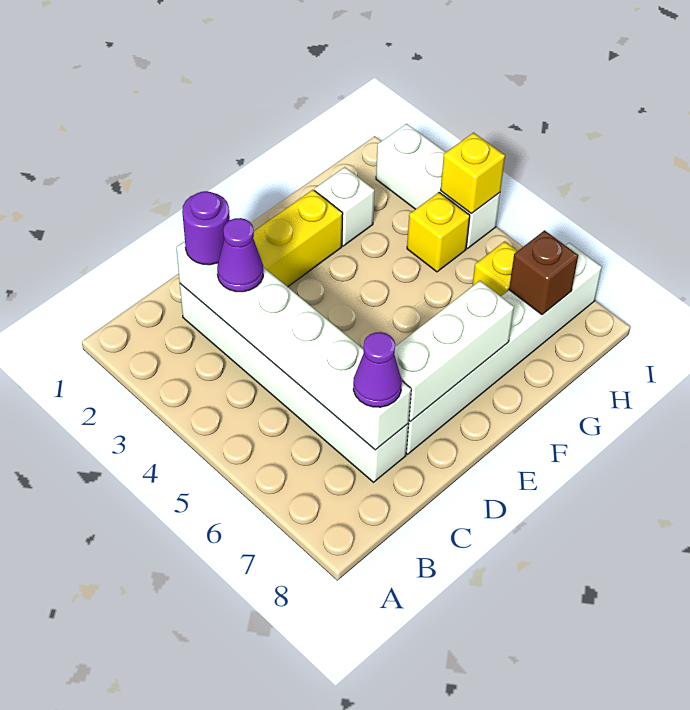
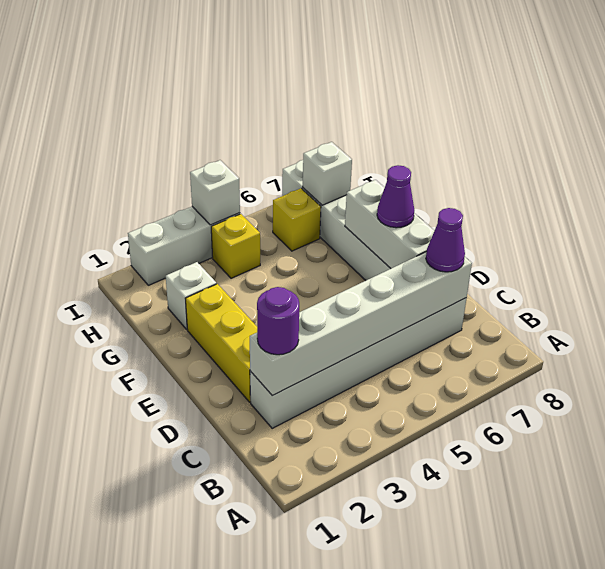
purple 1x1 cone [217,218,263,292] -> purple 1x1 cone moved to [377,165,414,228]
brown 1x1 brick [509,230,578,315] -> white 1x1 brick [303,142,352,205]
yellow 1x1 brick [440,133,505,214] -> white 1x1 brick [190,160,240,225]

